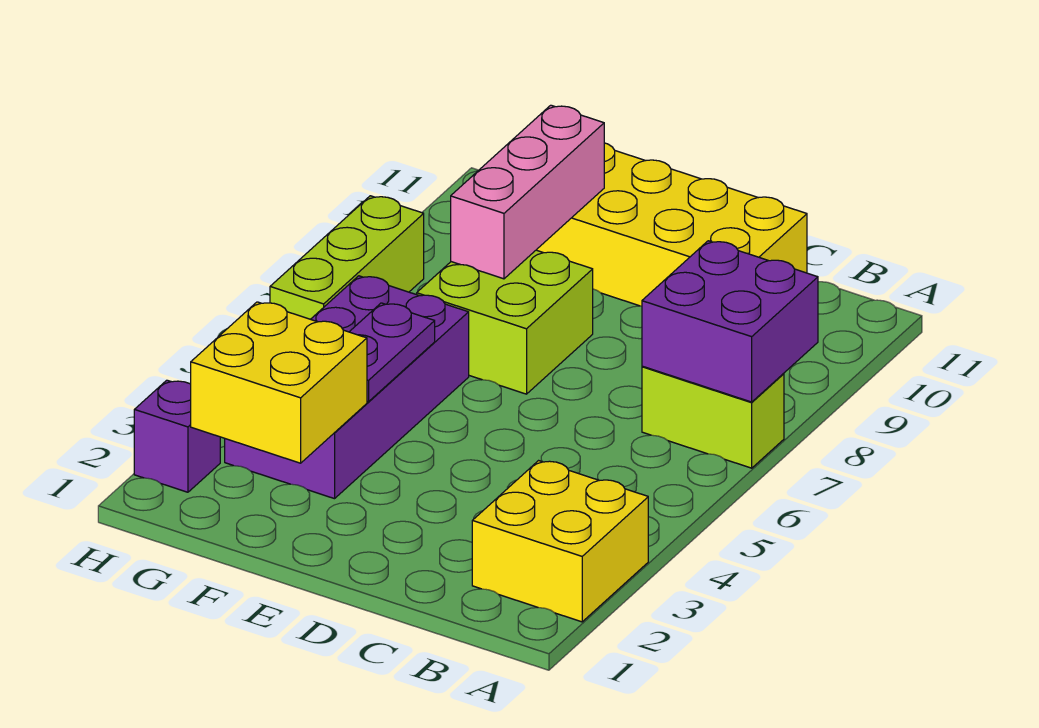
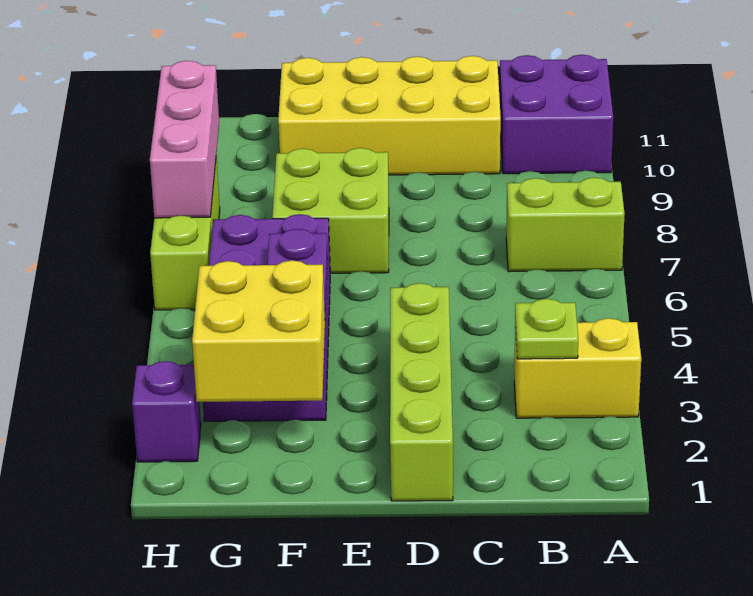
yellow 2x2 brick [472,461,648,622] -> yellow 1x2 brick [514,318,641,418]
purple 2x2 brick [642,241,818,402] -> purple 2x2 brick moved to [500,55,613,174]
none -> lime 1x1 plate [515,299,578,359]
none -> lime 1x4 brick [390,283,453,501]
pink 1x3 brick [451,105,604,279] -> pink 1x3 brick moved to [150,61,219,218]

